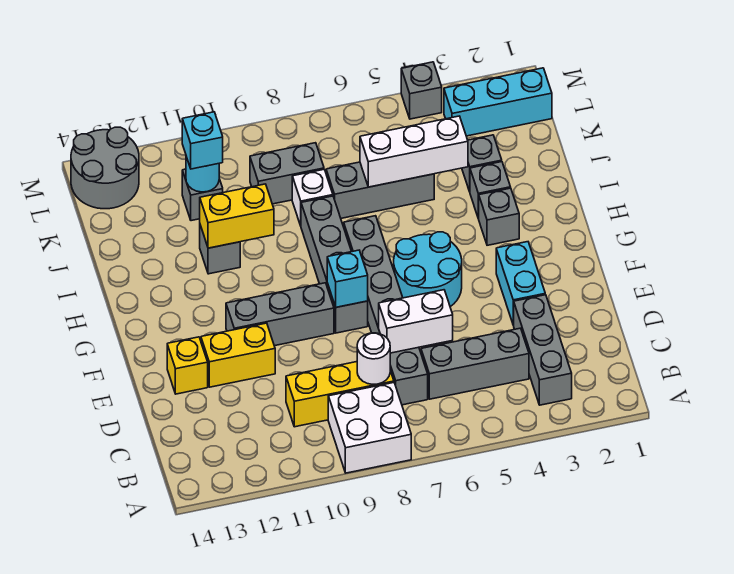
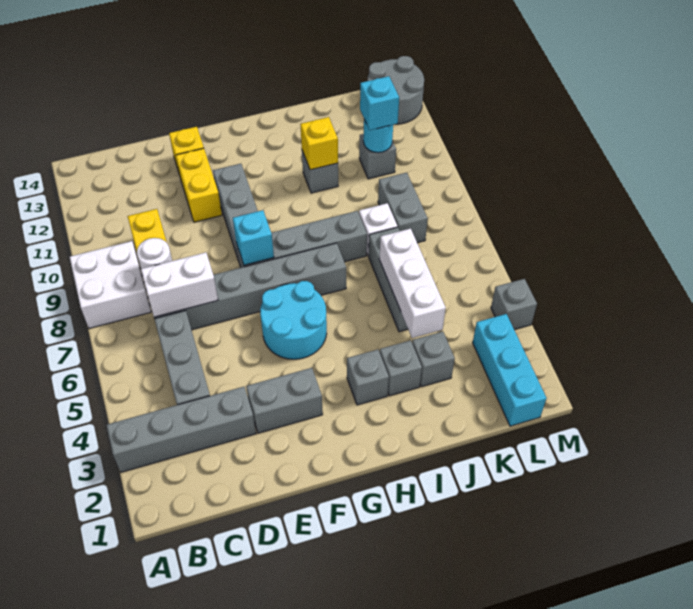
grey 1x3 brick [514,295,572,405] -> grey 1x4 brick [106,387,256,472]
white 1x2 brick [379,290,453,353] -> white 1x2 brick turned to [141,252,218,317]
cyan 1x2 brick [496,242,545,325] -> grey 1x2 brick [246,368,323,433]
yellow 1x2 brick [200,184,274,248] -> yellow 1x1 brick [300,117,338,170]

